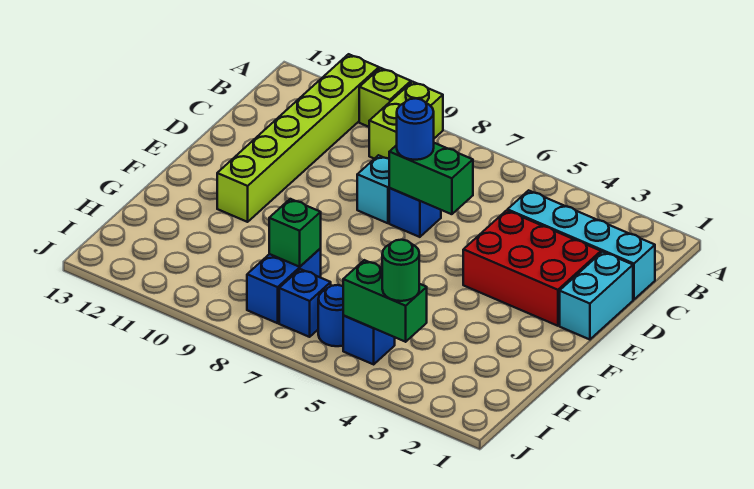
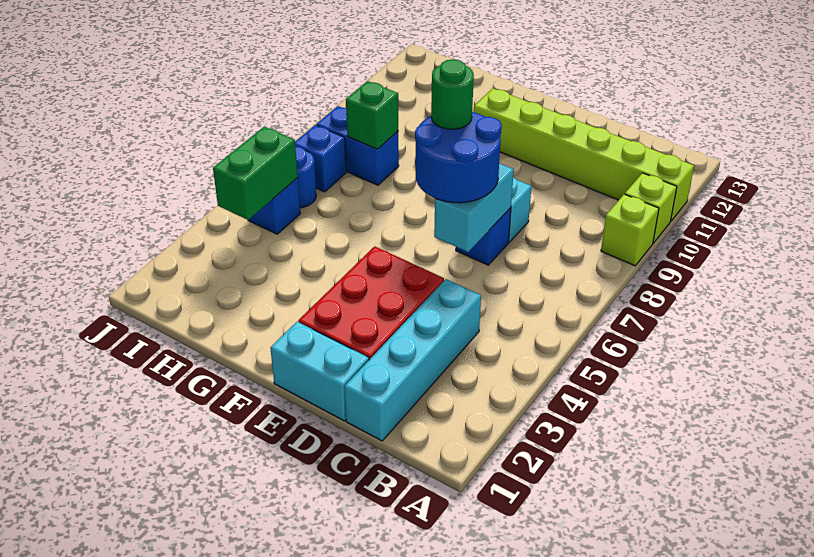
lime 1x2 brick [369,82,443,159] -> lime 1x1 brick [601,194,659,266]
green 1x2 brick [389,143,473,214] -> cyan 1x2 brick [434,163,514,252]
blue 1x1 round brick [397,98,434,160] -> blue 2x2 round brick [415,112,502,203]
green 1x1 round brick [382,240,419,301] -> green 1x1 round brick moved to [431,59,474,129]

